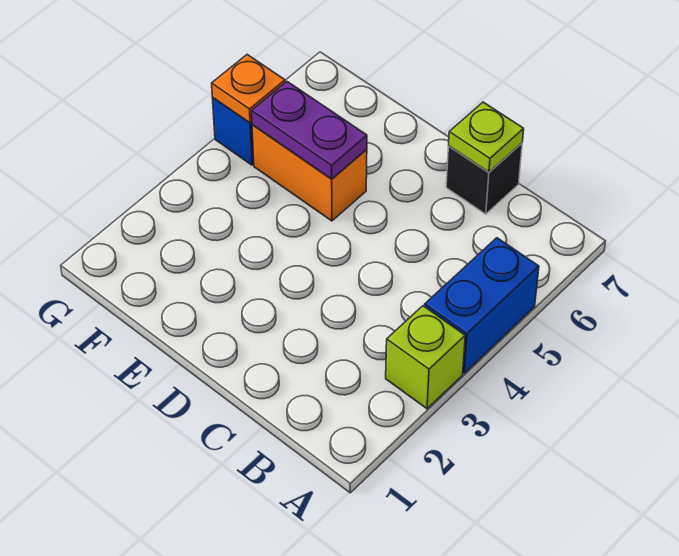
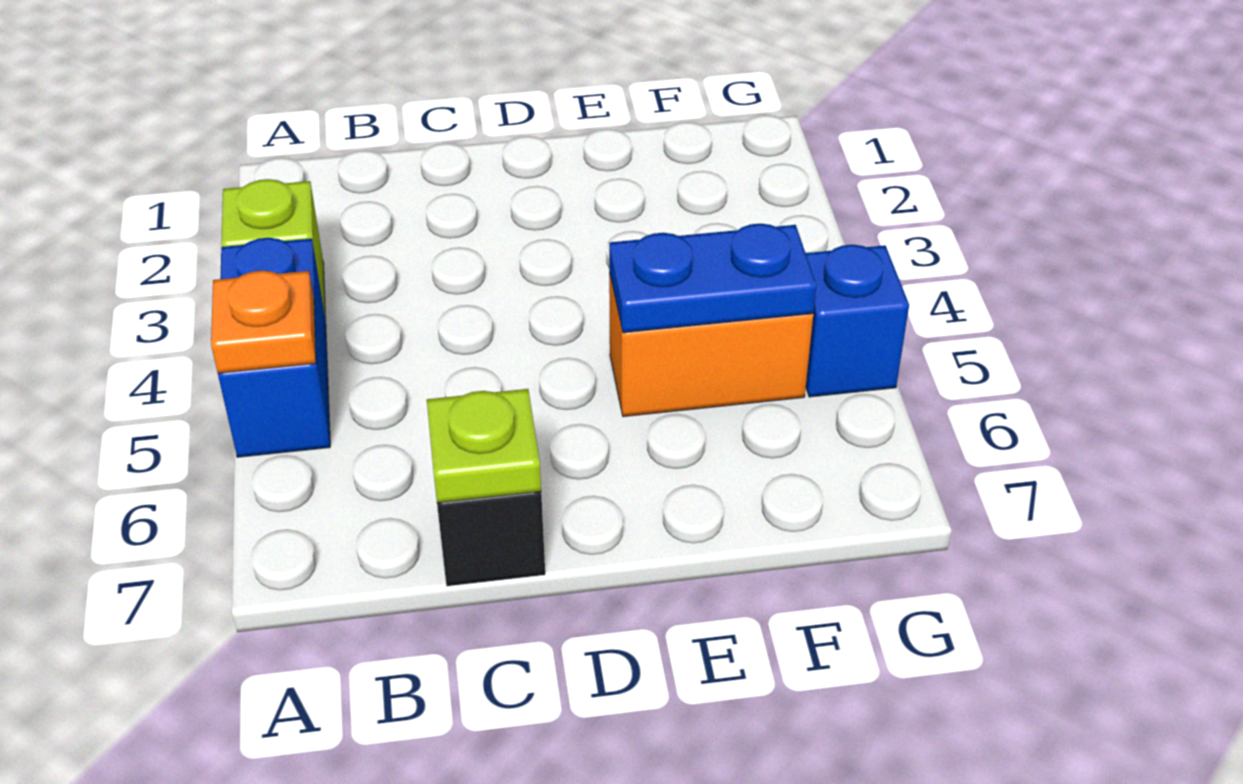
purple 1x2 plate [252,82,367,179] -> blue 1x2 plate [609,224,816,333]
orange 1x1 plate [212,55,285,123] -> orange 1x1 plate moved to [211,271,316,373]

